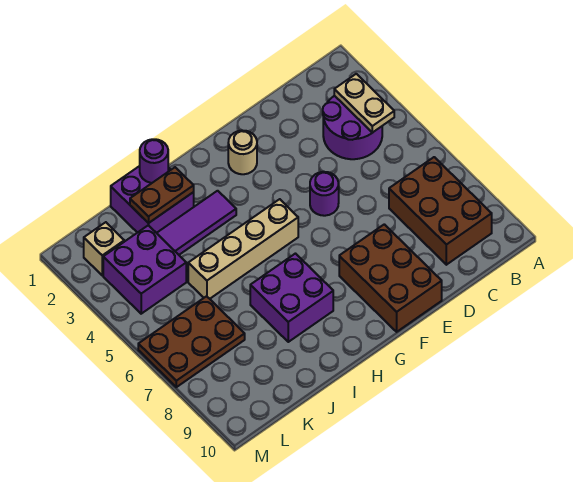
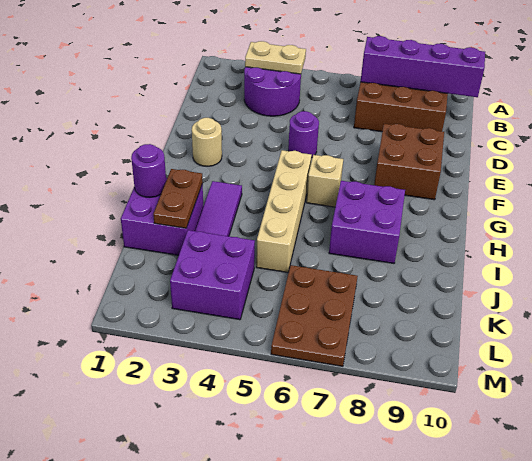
none -> purple 1x4 brick [361,36,485,97]
brown 2x3 brick [339,224,442,332] -> brown 2x2 brick [374,124,444,200]
tan 1x1 brick [84,222,124,275] -> tan 1x1 brick moved to [306,155,343,207]

